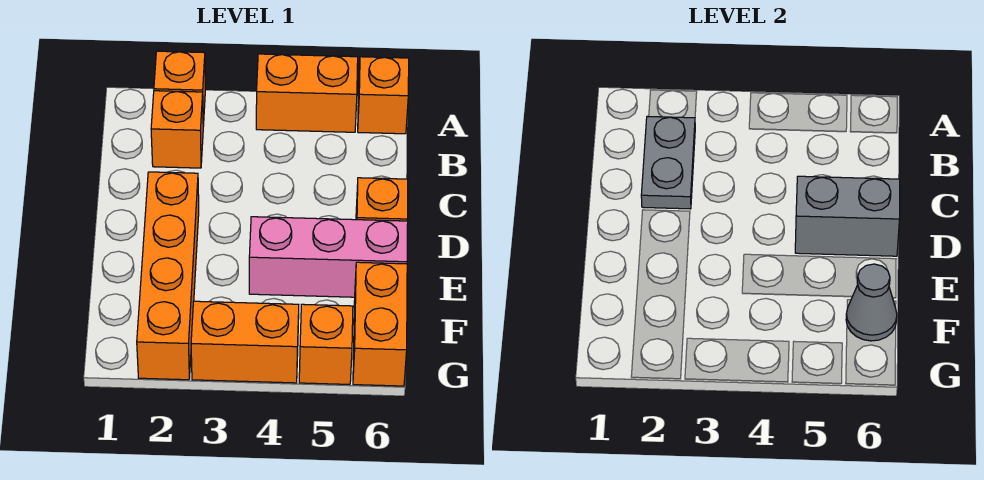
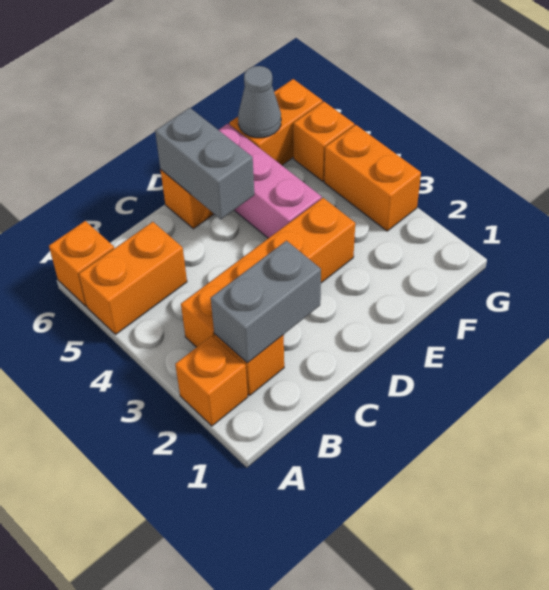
orange 1x2 brick [256,54,358,132] -> orange 1x2 brick turned to [79,222,187,334]
grey 1x2 plate [641,116,695,209] -> grey 1x2 brick [211,241,321,363]
orange 1x4 brick [137,172,199,380] -> orange 1x4 brick moved to [181,198,355,347]

